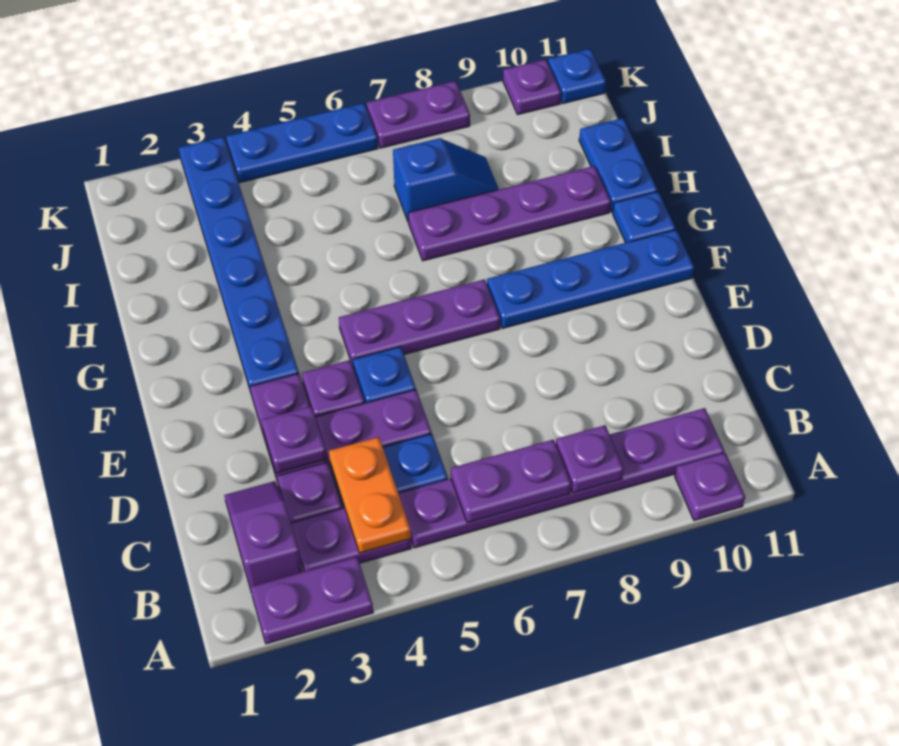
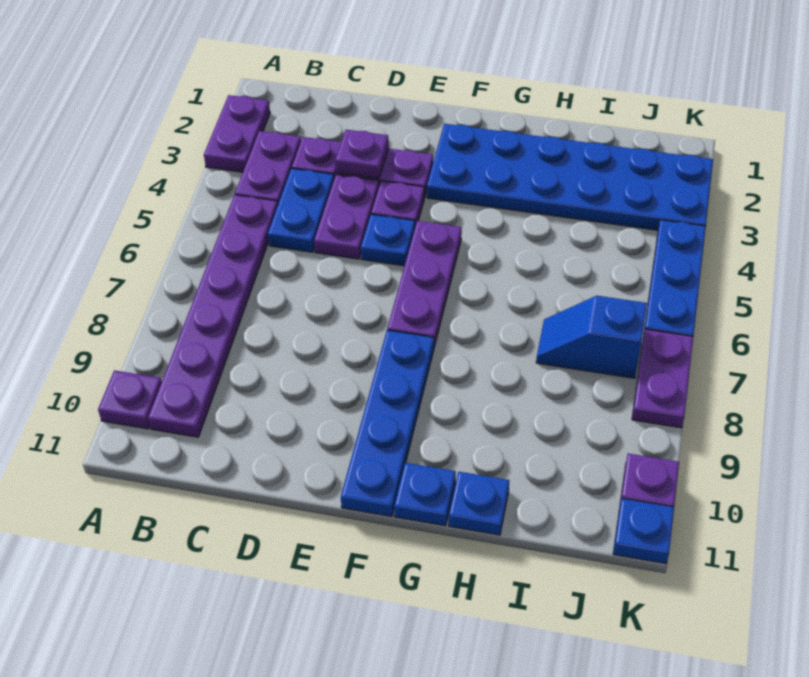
purple 1x2 slope [224,481,302,590] -> none
orange 1x2 plate [329,437,411,553] -> none
purple 1x2 plate [451,440,571,523] -> none
purple 1x1 plate [556,425,624,493] -> none
blue 1x6 plate [179,137,299,392] -> blue 2x6 plate [427,124,713,230]
purple 1x4 plate [408,166,611,261] -> none
blue 1x2 plate [579,118,658,212] -> blue 1x1 plate [449,472,509,535]
blue 1x2 slope [393,138,499,222] -> blue 1x2 slope turned to [536,296,647,378]

